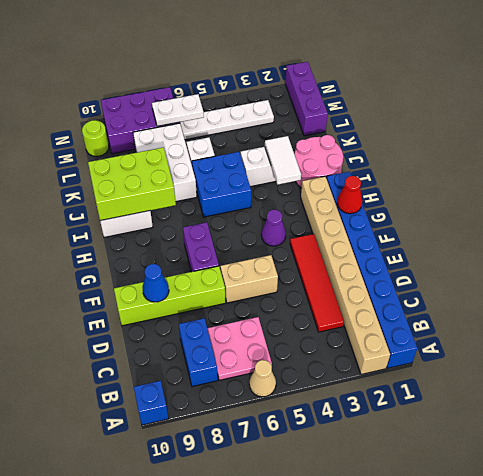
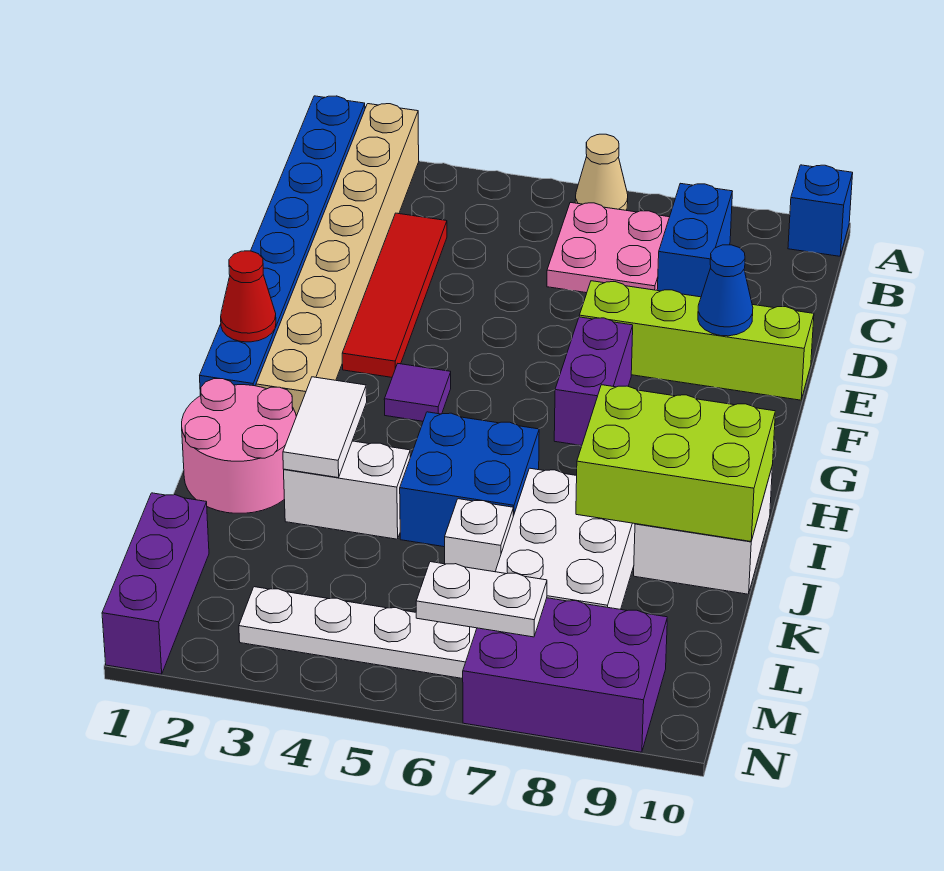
tan 1x2 brick [220,255,278,303] -> none
purple 1x1 cone [261,210,286,246] -> purple 1x1 tile [384,364,451,421]
lime 1x1 round brick [82,120,109,156] -> none

